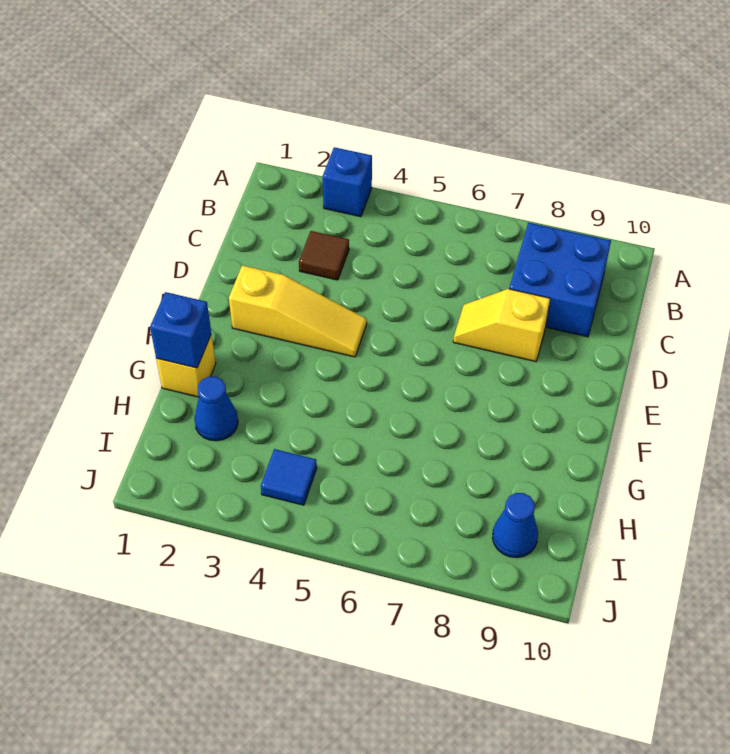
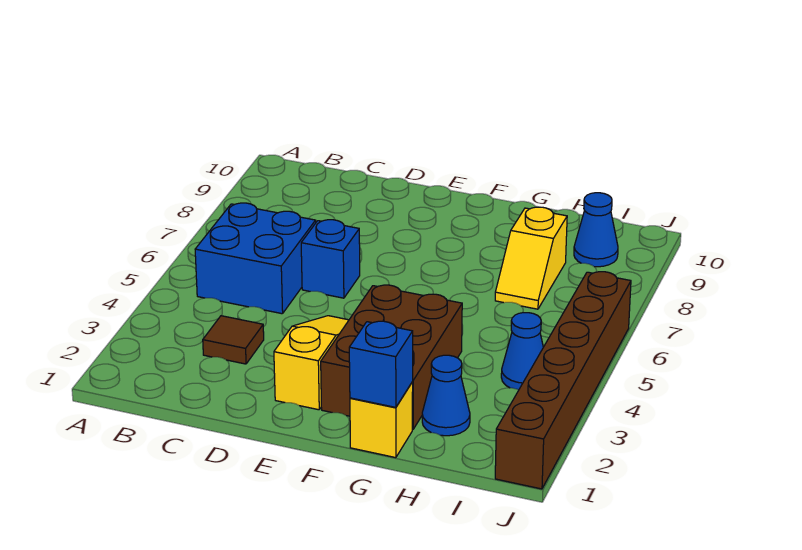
blue 1x1 brick [322,147,372,217] -> blue 1x1 brick moved to [301,220,360,298]
blue 2x2 brick [509,223,611,337] -> blue 2x2 brick moved to [195,203,316,314]
yellow 1x2 slope [453,289,550,362] -> yellow 1x2 slope moved to [495,207,567,309]
none -> brown 2x3 brick [321,285,462,430]
blue 1x1 tile [261,449,317,505] -> blue 1x1 cone [501,313,543,390]
none -> brown 1x6 brick [495,272,631,489]

